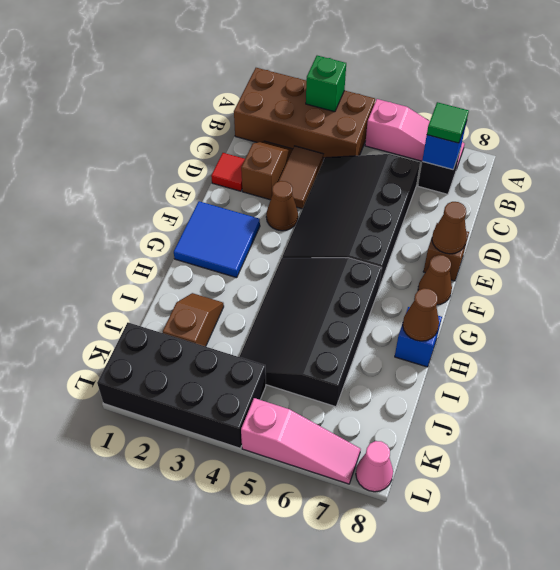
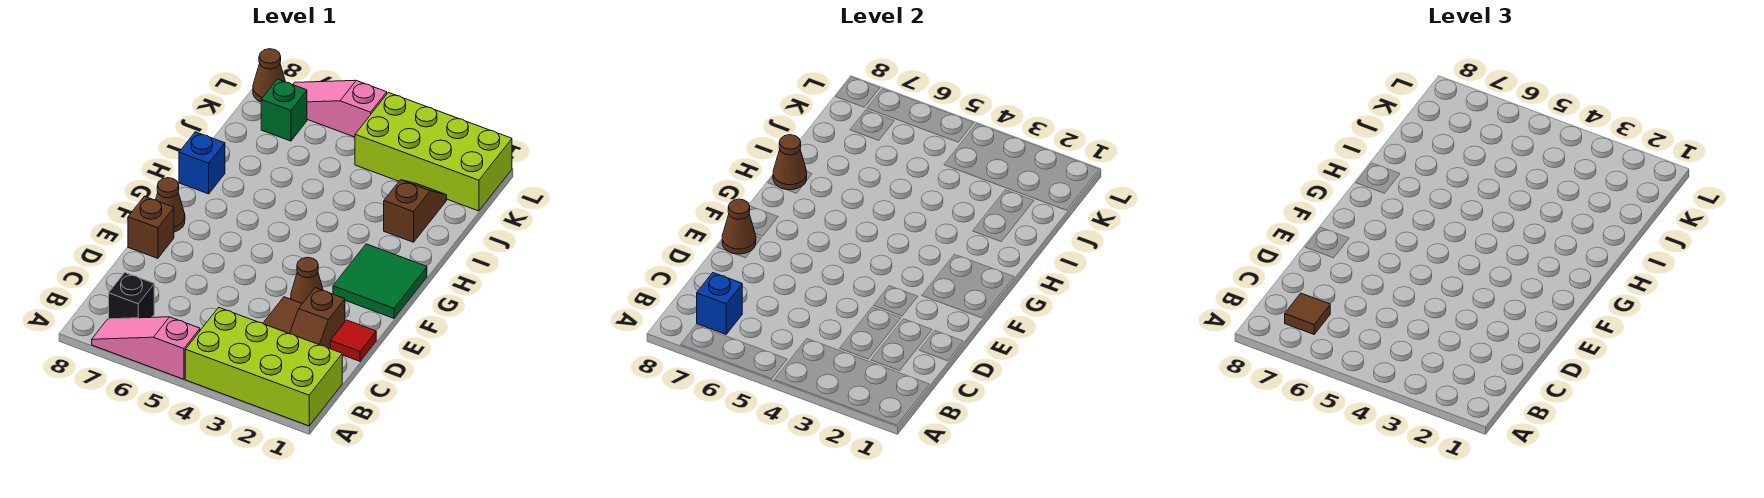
brown 2x4 brick [234,68,375,160] -> lime 2x4 brick [185,308,342,426]
green 1x1 brick [306,56,346,112] -> green 1x1 brick moved to [261,79,307,141]
green 1x1 tile [427,102,469,143] -> brown 1x1 tile [1285,293,1330,334]
black 3x4 slope [282,154,420,287] -> none
blue 2x2 tile [174,201,260,278] -> green 2x2 tile [333,244,427,318]
black 3x4 slope [240,258,382,407] -> none
brown 1x2 slope [163,293,224,347] -> brown 1x2 slope turned to [384,180,447,242]
black 2x4 brick [97,323,266,448] -> lime 2x4 brick [355,92,512,211]
pink 1x1 cone [356,441,393,492] -> brown 1x1 cone [253,49,285,102]

